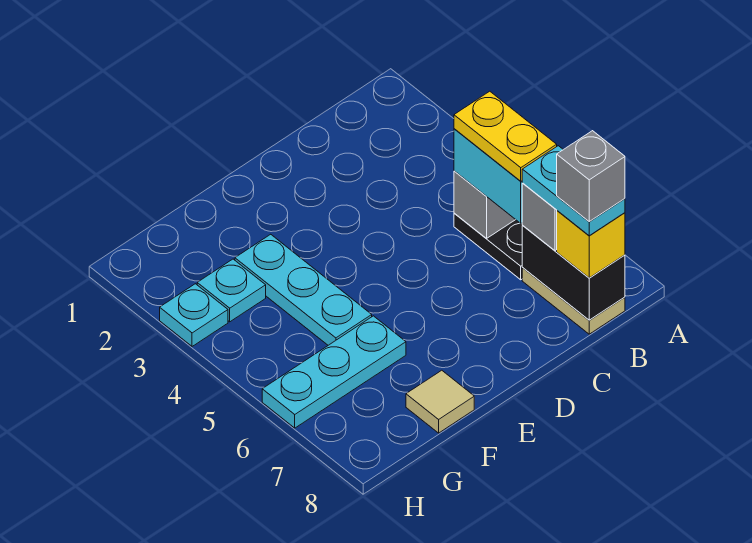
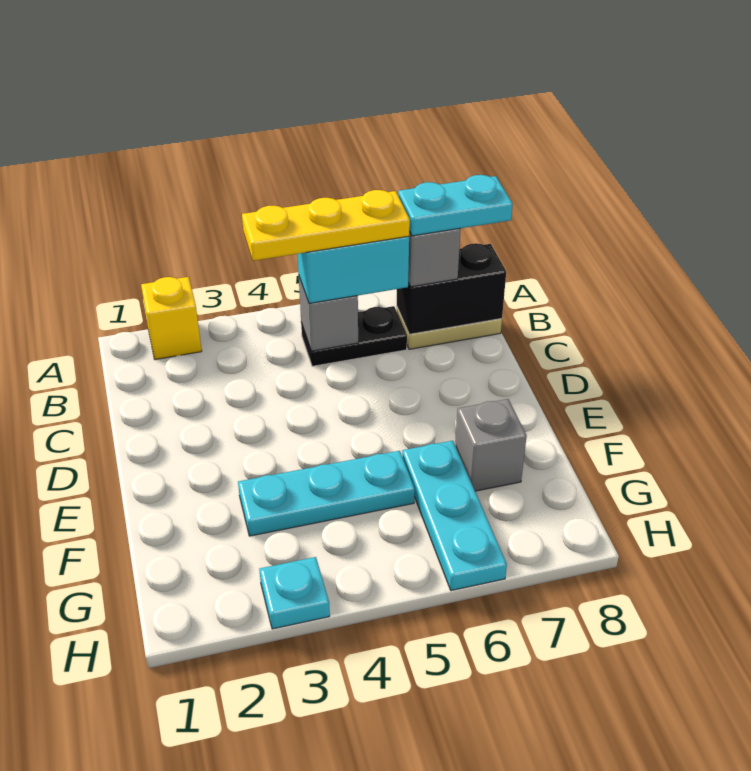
yellow 1x2 plate [454,91,557,181] -> yellow 1x3 plate [242,190,410,261]
yellow 1x1 brick [557,211,625,278] -> yellow 1x1 brick moved to [141,277,202,360]
grey 1x1 brick [557,131,625,221] -> grey 1x1 brick moved to [455,399,527,491]
tan 1x1 tile [406,370,474,433] -> none
cyan 1x1 plate [197,259,266,322] -> none

